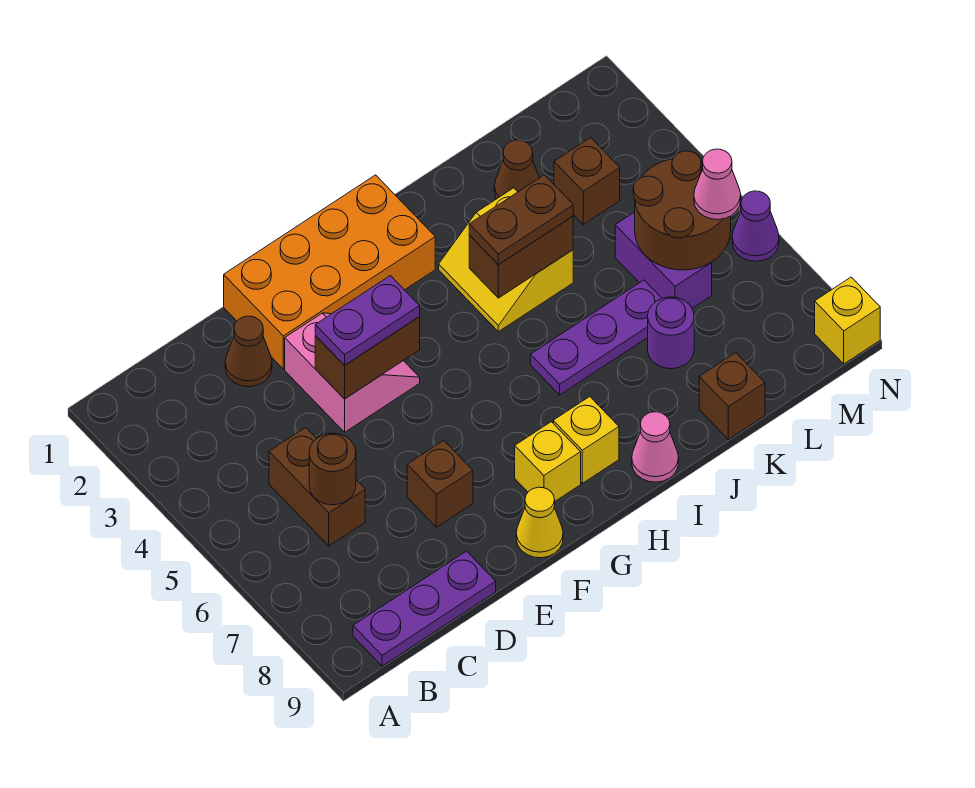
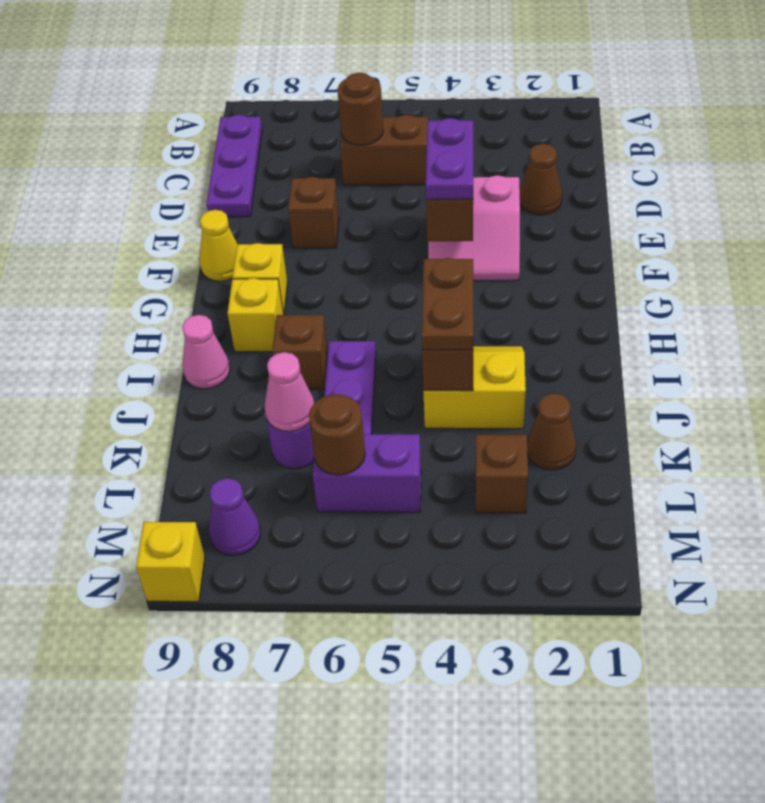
orange 2x4 brick [224,175,435,369] -> none
brown 1x1 brick [699,353,765,439] -> brown 1x1 brick moved to [272,315,328,389]
brown 2x2 round brick [633,151,731,270] -> brown 1x1 round brick [309,394,365,475]
pink 1x1 cone [694,149,741,220] -> pink 1x1 cone moved to [264,352,314,432]
purple 1x1 cone [732,191,779,261] -> purple 1x1 cone moved to [209,478,261,555]

